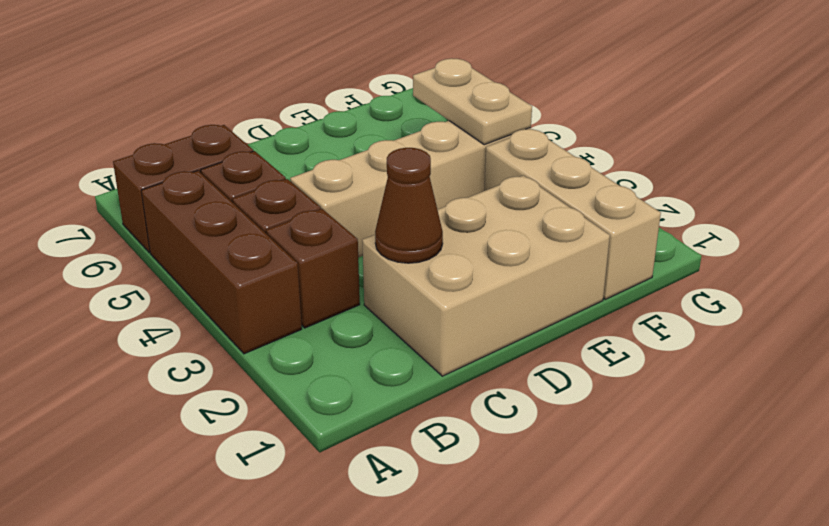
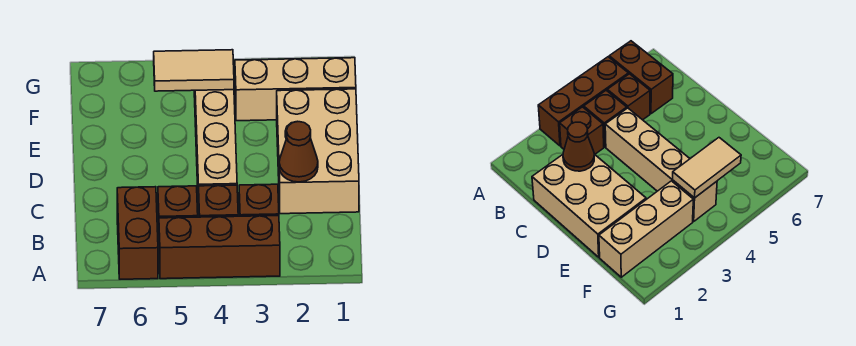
tan 1x2 plate [413,58,532,145] -> tan 1x2 tile [154,50,234,91]

